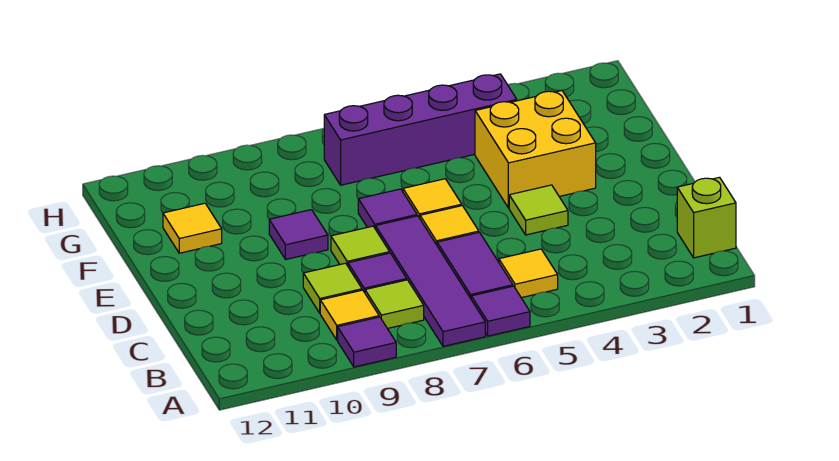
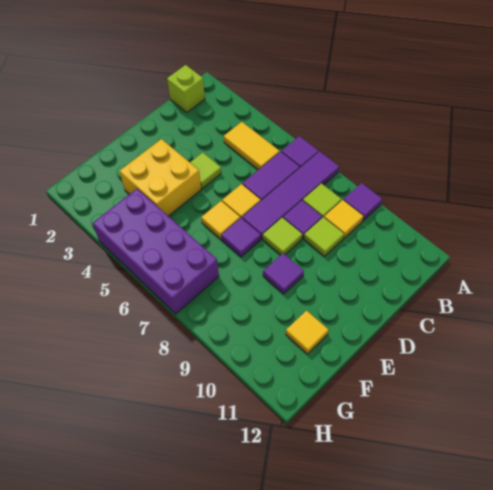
yellow 1x1 tile [499,249,558,298] -> yellow 1x2 tile [224,122,280,170]
purple 1x4 brick [324,74,517,185] -> purple 2x4 brick [93,189,219,314]

